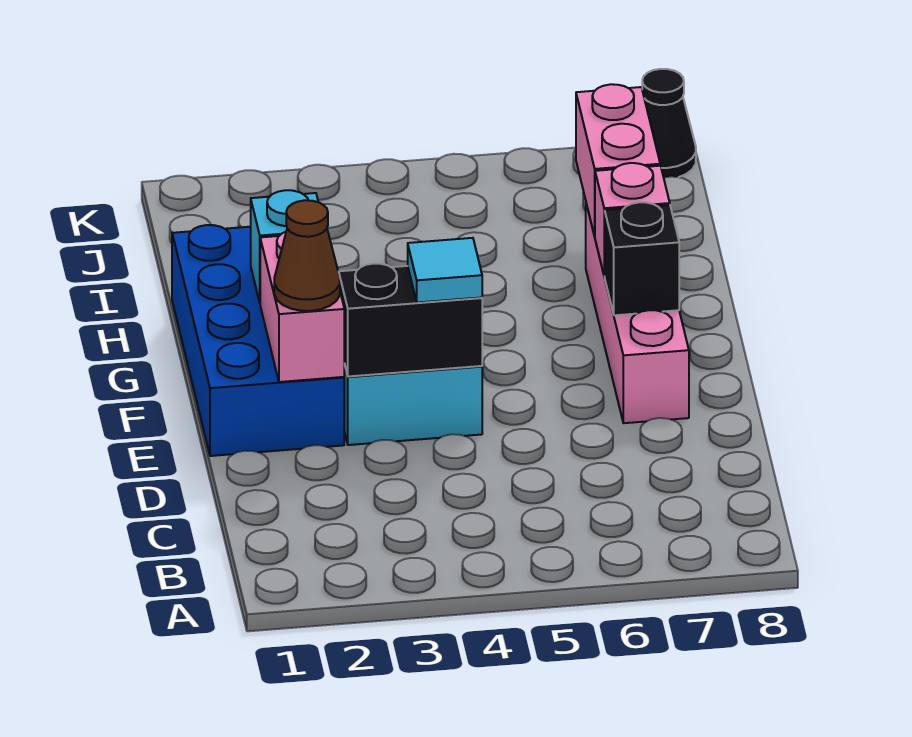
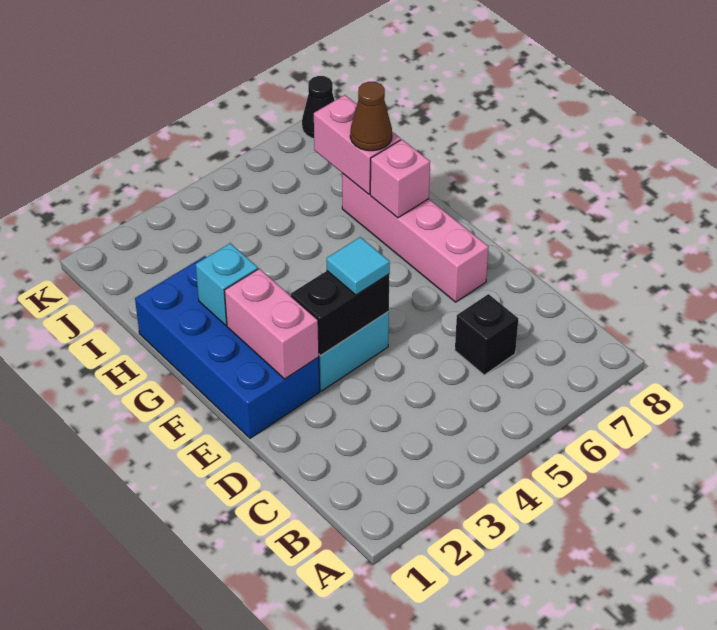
brown 1x1 cone [274,200,340,311] -> brown 1x1 cone moved to [350,82,392,151]
black 1x1 brick [605,202,679,315] -> black 1x1 brick moved to [455,294,518,375]

